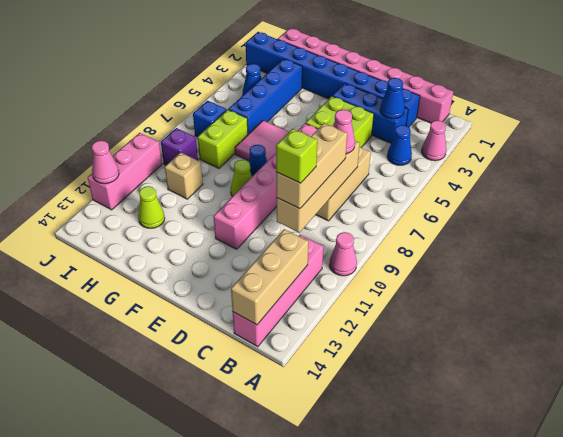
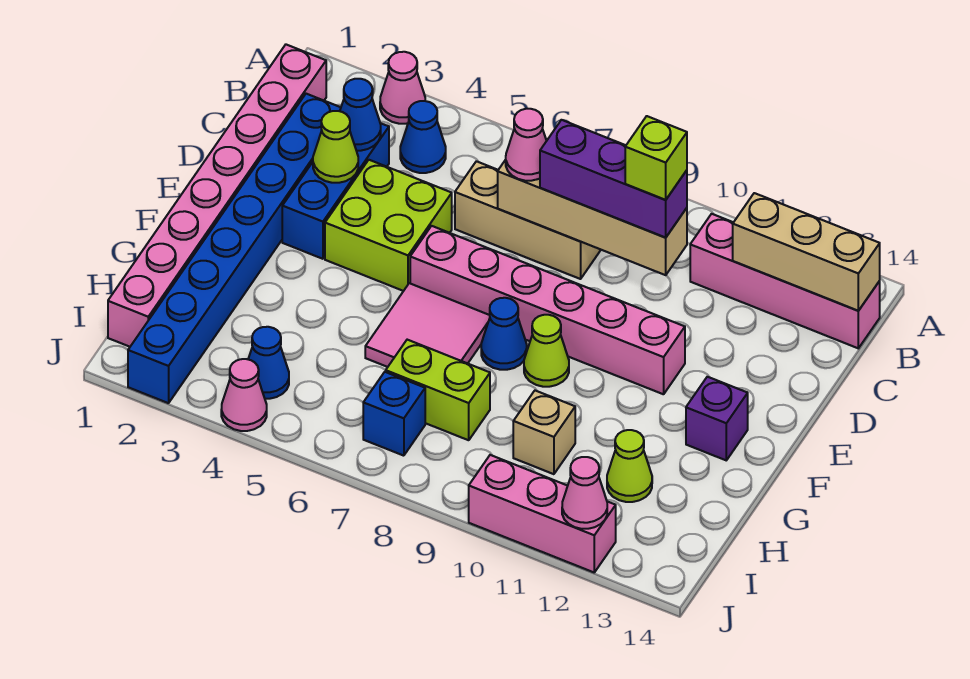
pink 1x1 cone [329,232,357,276] -> pink 1x1 cone moved to [221,359,267,431]
tan 1x3 brick [276,123,347,209] -> purple 1x3 brick [540,120,687,237]
none -> lime 1x1 cone [313,111,358,183]
blue 1x4 brick [228,59,302,134] -> none
purple 1x1 brick [161,128,198,165] -> purple 1x1 brick moved to [686,377,748,460]

